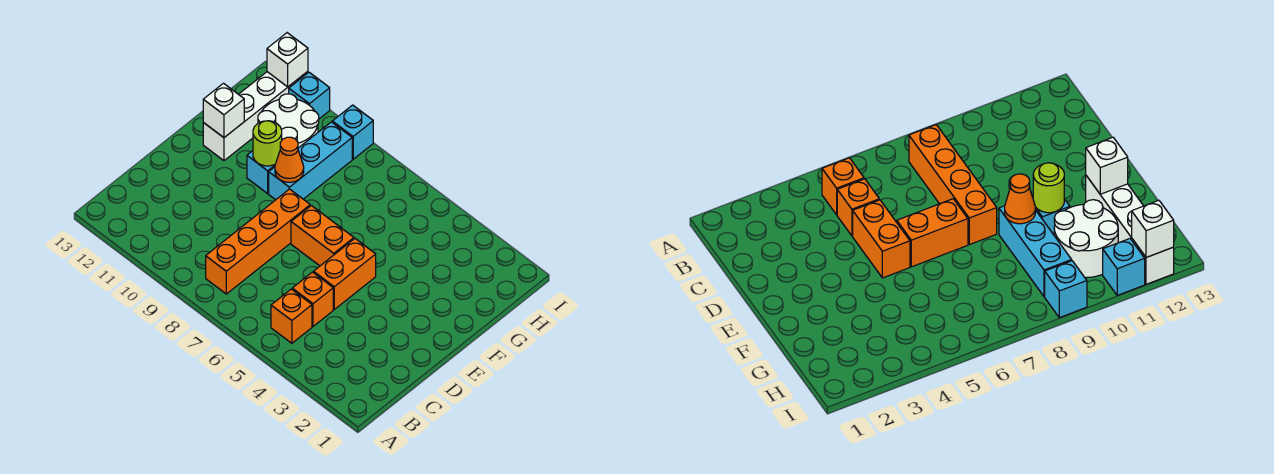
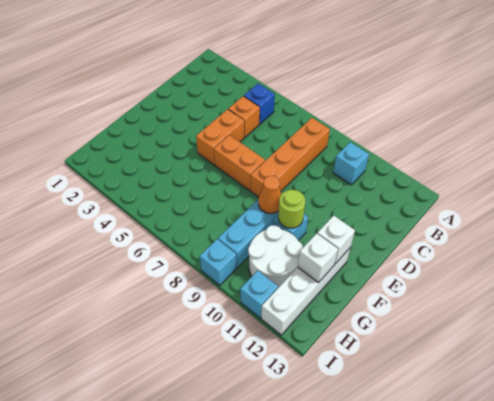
orange 1x1 brick [271,289,312,343] -> blue 1x1 brick [244,83,275,124]
none -> cyan 1x1 brick [333,142,369,185]
white 1x1 brick [267,33,308,87] -> white 1x1 brick moved to [298,234,338,282]

